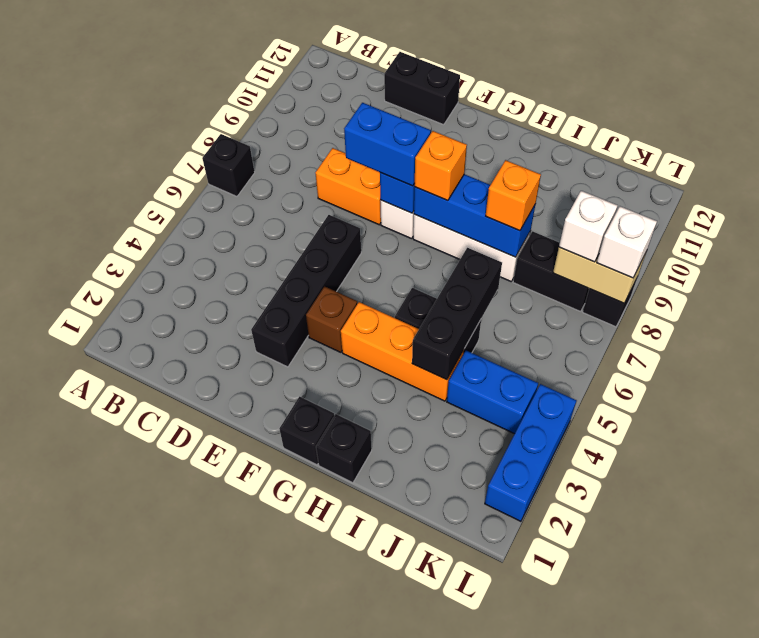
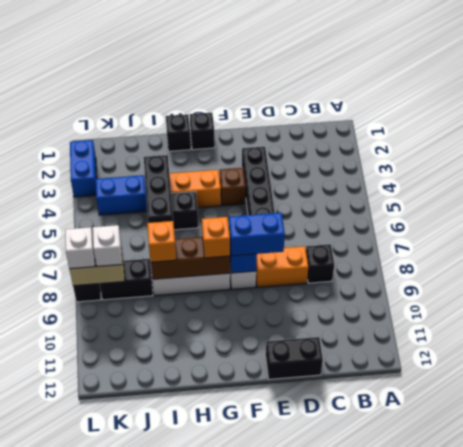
black 1x1 brick [202,134,255,196] -> black 1x1 brick moved to [306,244,334,283]
blue 1x3 brick [414,174,535,257] -> brown 1x3 brick [151,237,230,279]
blue 1x3 brick [485,384,577,521] -> blue 1x2 brick [70,140,97,197]

